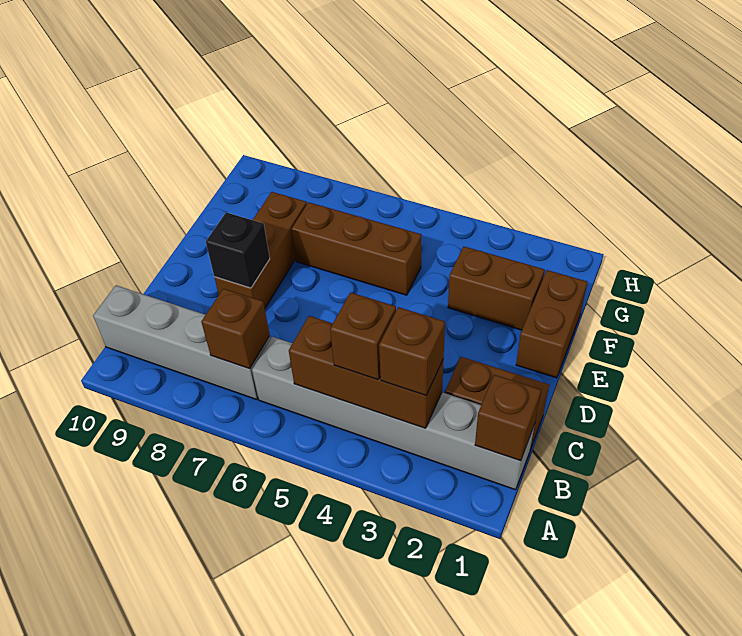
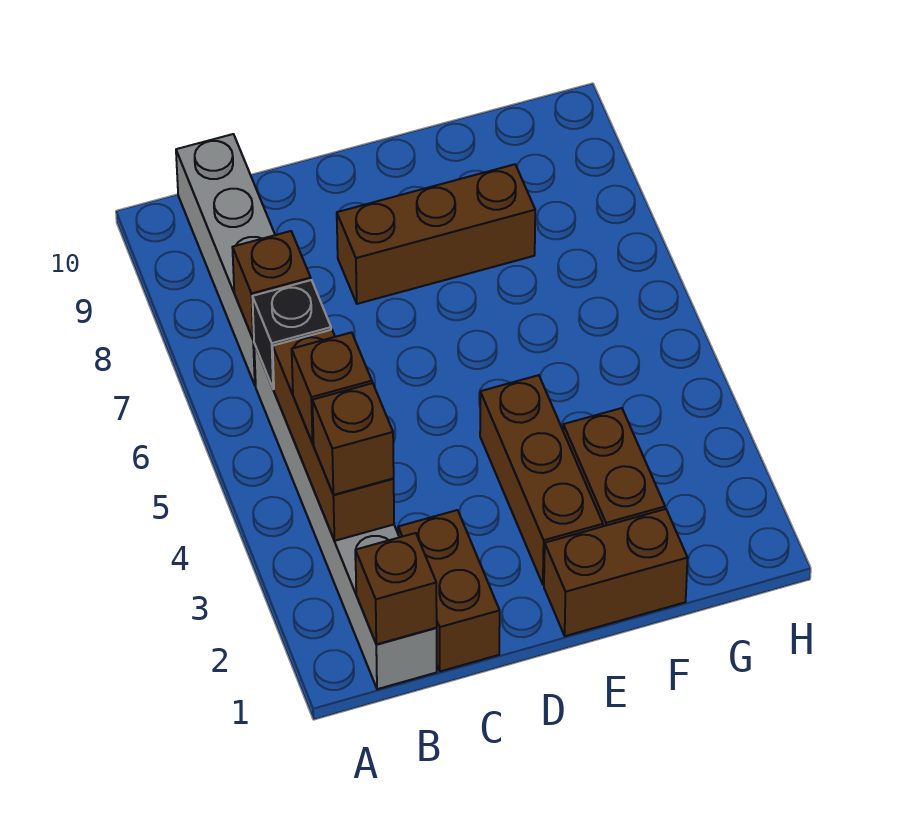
black 1x1 brick [206,212,270,288] -> black 1x1 brick moved to [252,280,331,389]
brown 1x3 brick [291,202,421,295] -> brown 1x3 brick moved to [480,375,603,585]

